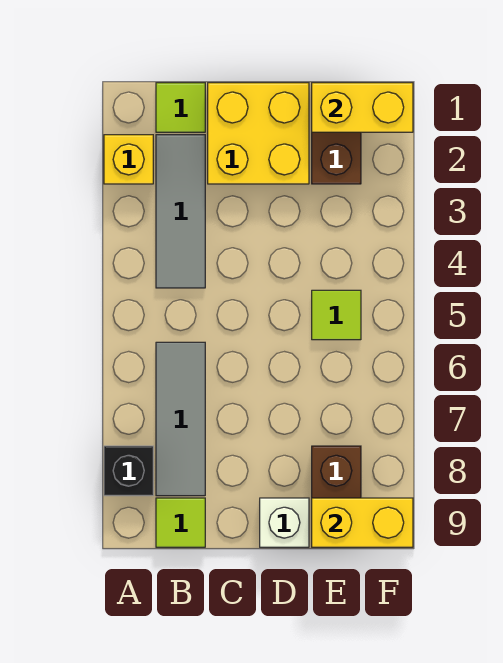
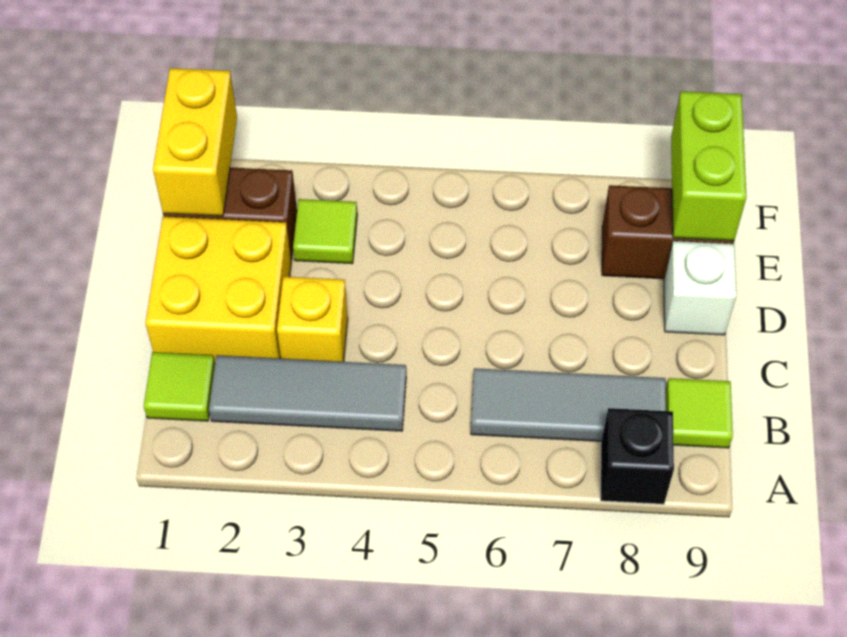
yellow 1x1 brick [104,135,153,184] -> yellow 1x1 brick moved to [277,277,348,362]
lime 1x1 tile [312,290,361,340] -> lime 1x1 tile moved to [293,199,357,264]
yellow 1x2 brick [312,498,413,547] -> lime 1x2 brick [671,91,746,241]

